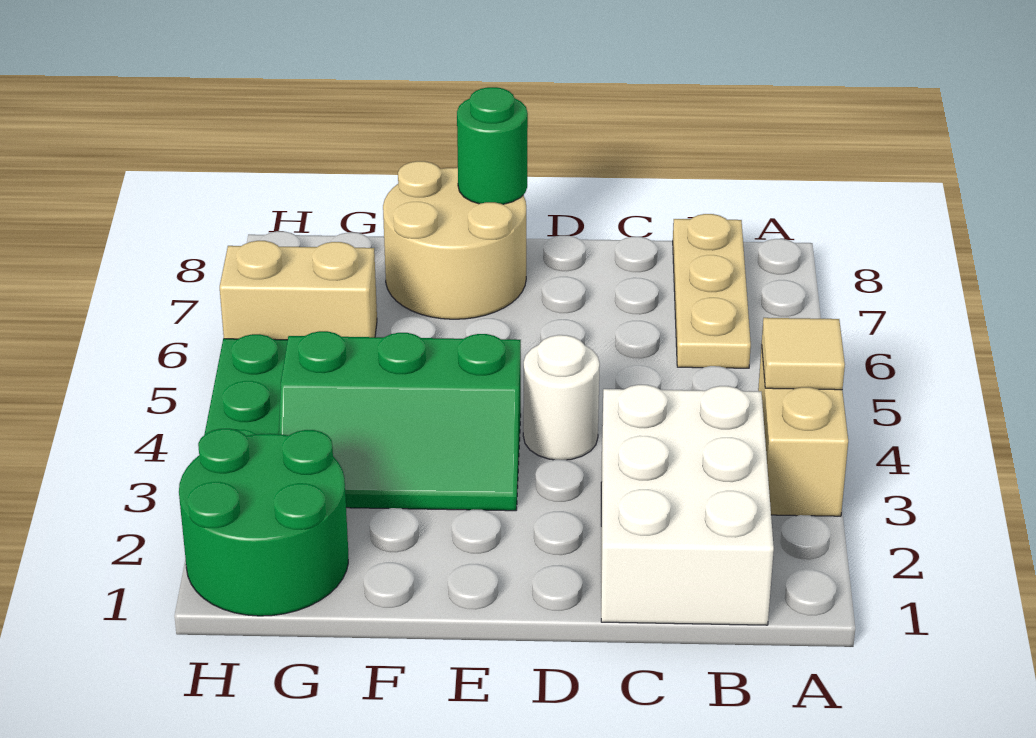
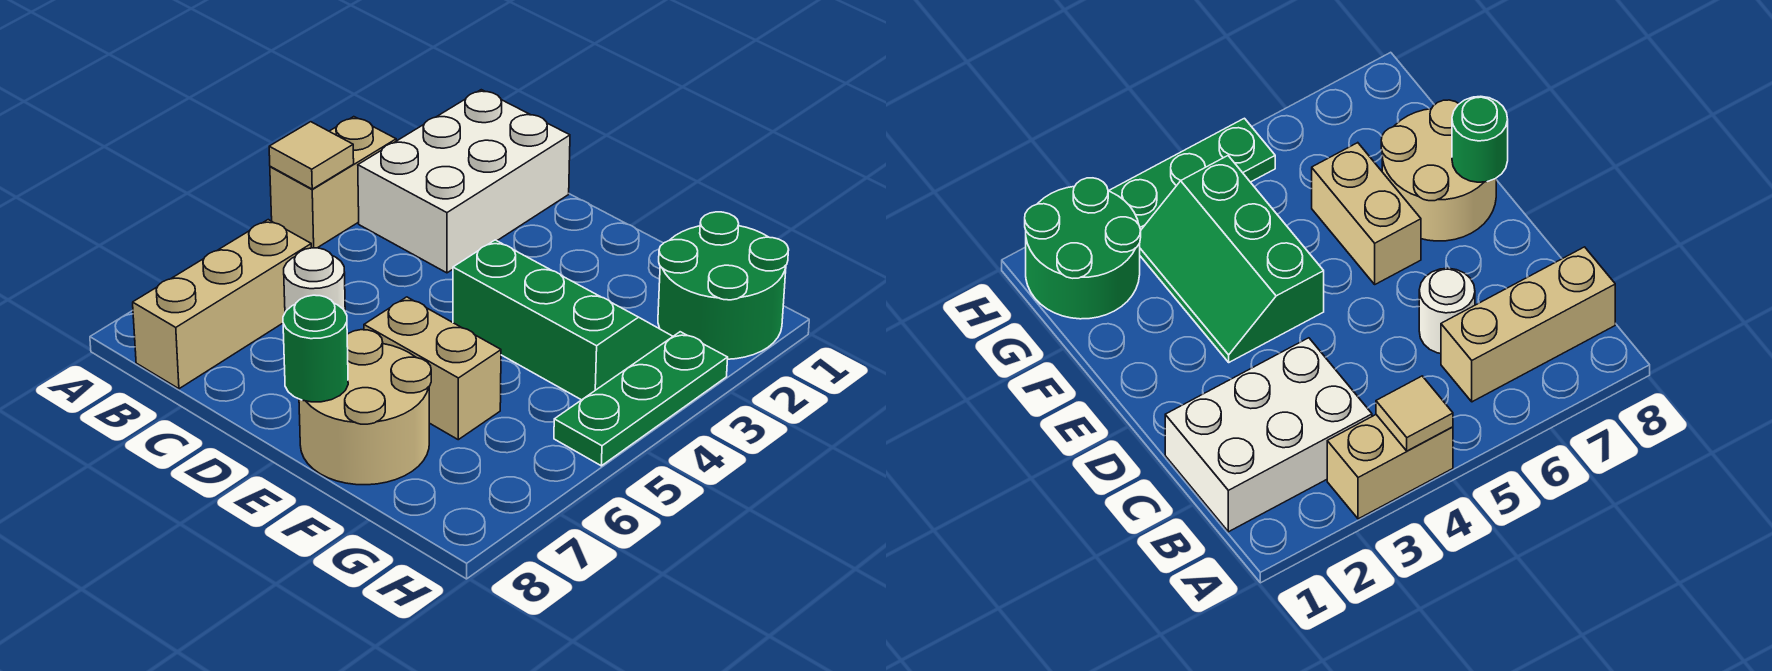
tan 1x3 plate [673,214,751,368] -> tan 1x3 brick [133,220,311,389]
white 1x1 round brick [523,335,600,460] -> white 1x1 round brick moved to [284,248,345,312]
tan 1x2 brick [220,241,377,340] -> tan 1x2 brick moved to [364,297,501,440]

